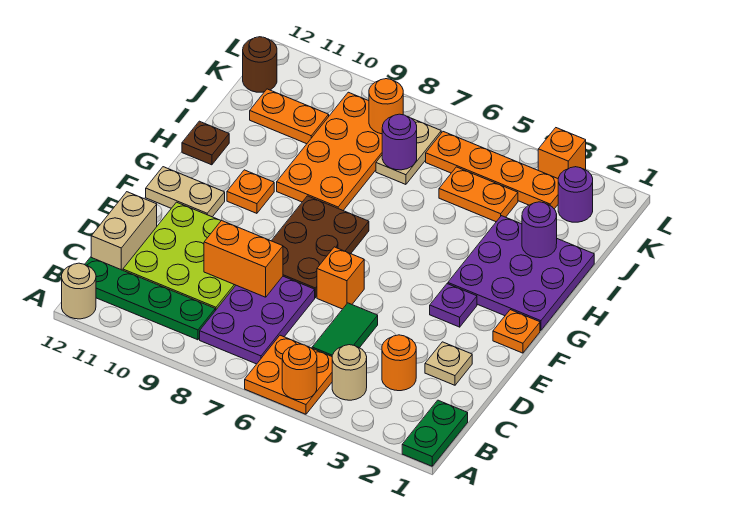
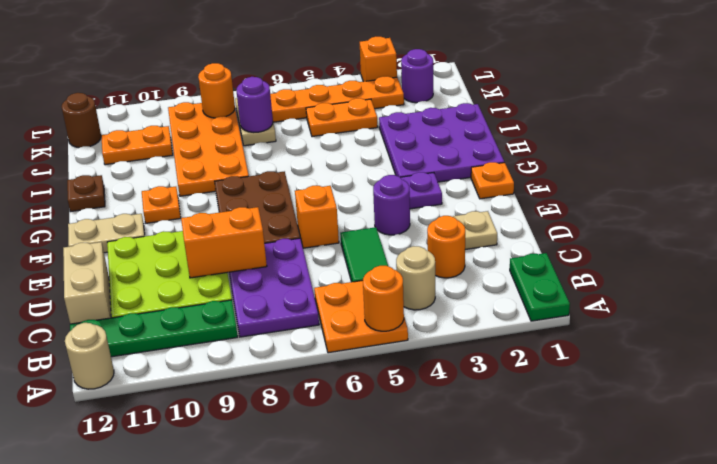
purple 1x1 round brick [522,202,557,258] -> purple 1x1 round brick moved to [373,175,410,235]

